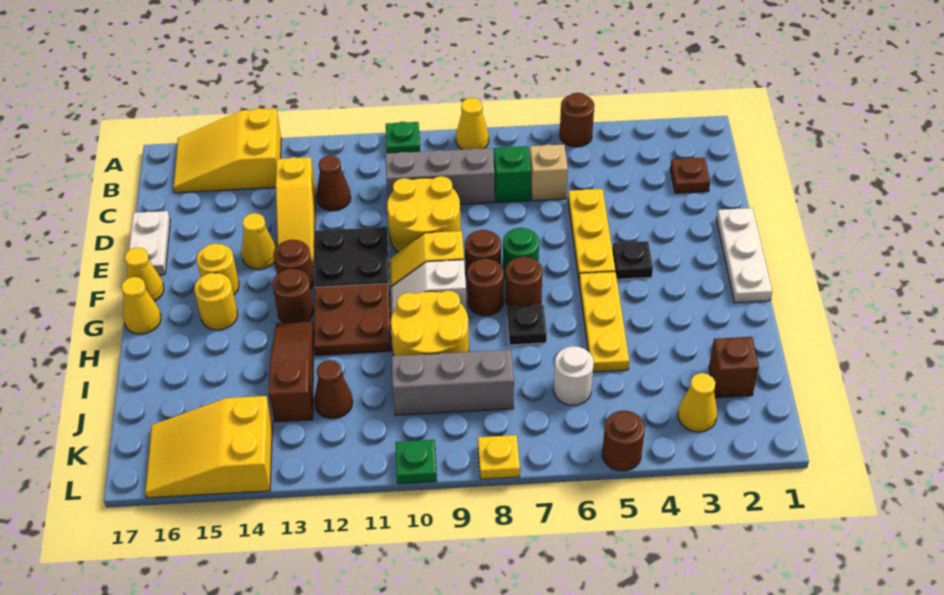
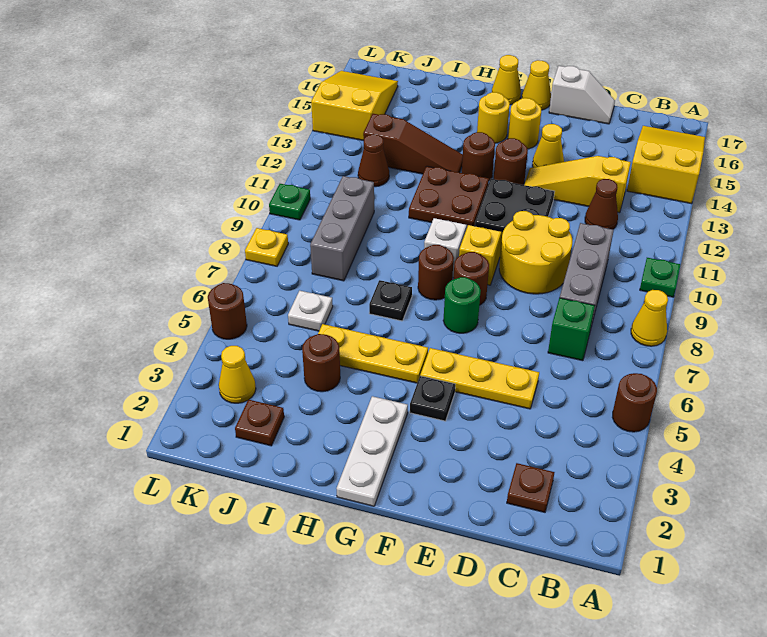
tan 1x1 brick [530,144,568,201] -> none
white 1x2 plate [129,211,170,275] -> white 1x2 slope [549,66,615,124]
white 1x3 plate [717,208,772,303] -> white 1x3 plate turned to [336,396,408,506]
brown 1x1 round brick [505,256,542,307] -> brown 1x1 round brick moved to [302,334,340,392]
yellow 2x2 round brick [391,290,469,356] -> none
brown 1x1 brick [709,337,759,398] -> brown 1x1 plate [235,400,284,446]
white 1x1 round brick [554,346,594,405] -> white 1x1 plate [288,291,333,331]

